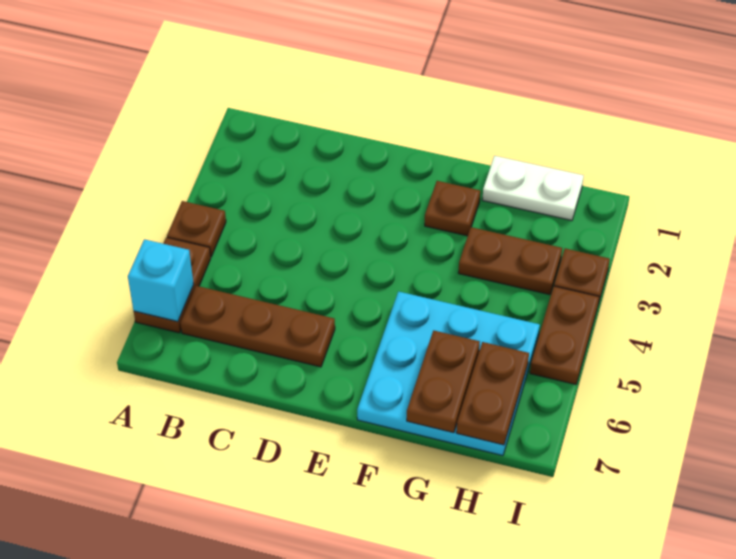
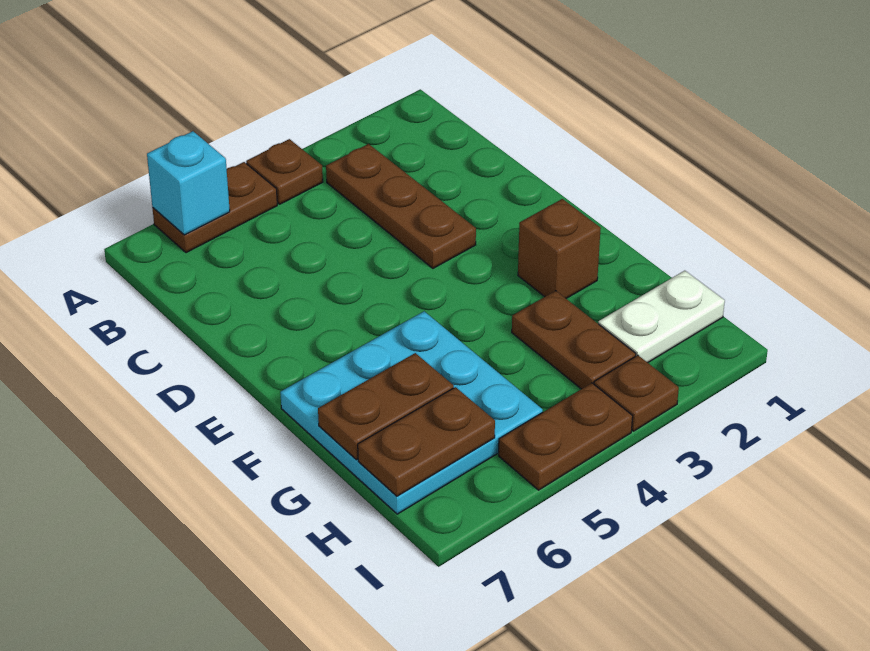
brown 1x3 plate [181,286,335,367] -> brown 1x3 plate moved to [326,144,476,268]
brown 1x1 plate [425,181,480,236] -> brown 1x1 brick [518,199,601,298]
white 1x2 plate [482,156,584,220] -> white 1x2 plate turned to [598,271,725,363]

